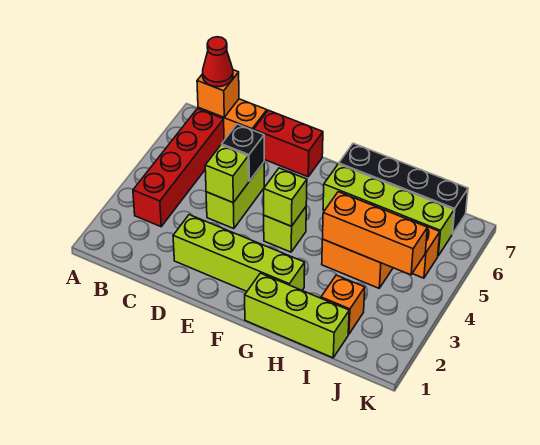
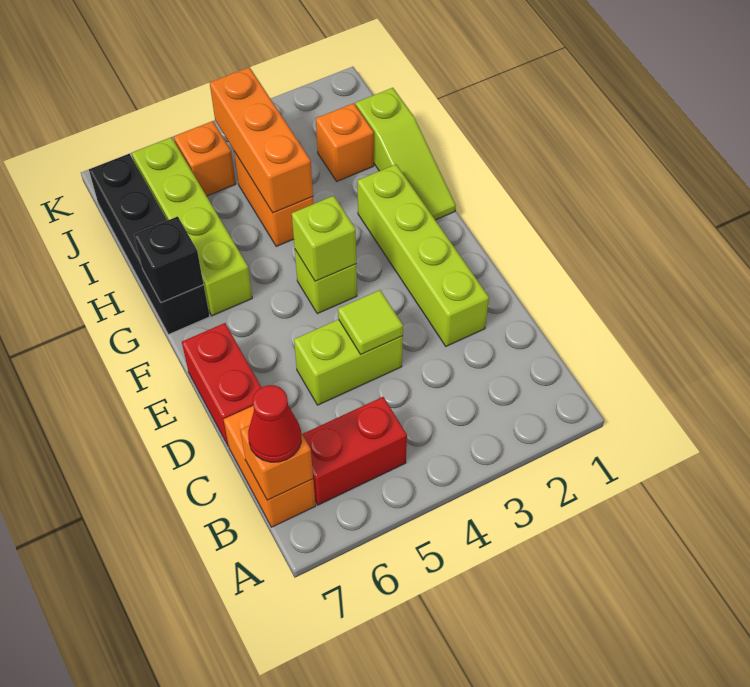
red 1x4 brick [133,109,224,227] -> red 1x2 brick [302,397,407,505]
lime 1x1 brick [205,145,249,203] -> lime 1x1 tile [338,290,403,354]
black 1x1 brick [222,124,264,181] -> black 1x1 brick moved to [134,216,204,303]
lime 1x3 brick [245,273,349,358] -> lime 1x3 slope [356,88,456,220]

